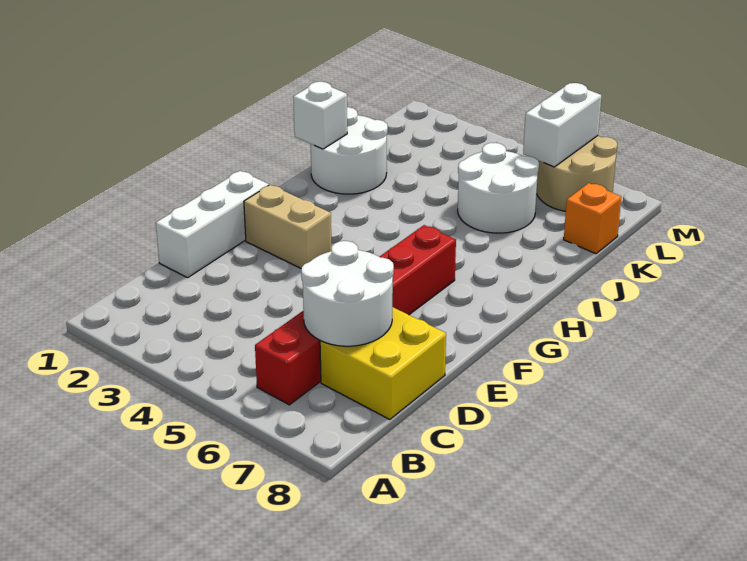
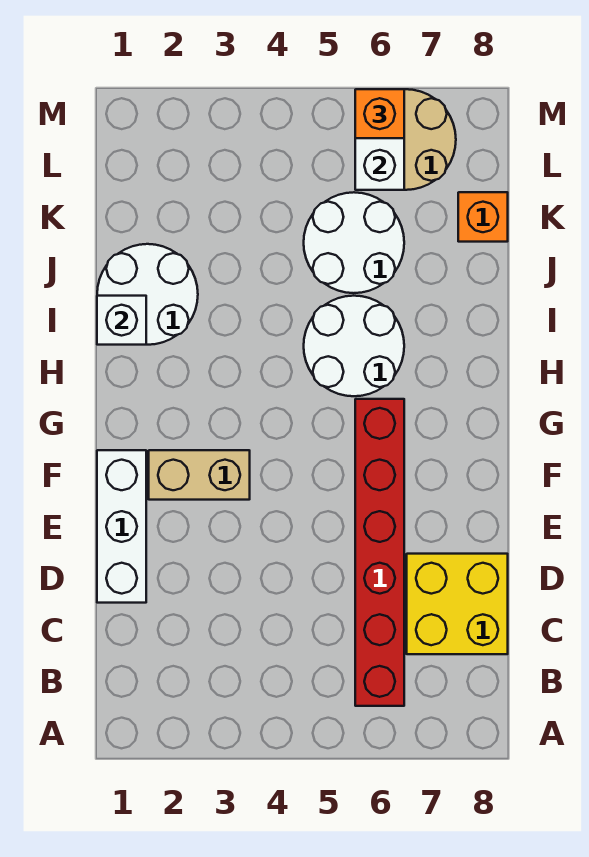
white 2x2 round brick [301,241,394,346] -> white 2x2 round brick moved to [304,296,404,396]
none -> orange 1x1 brick [355,89,404,138]

